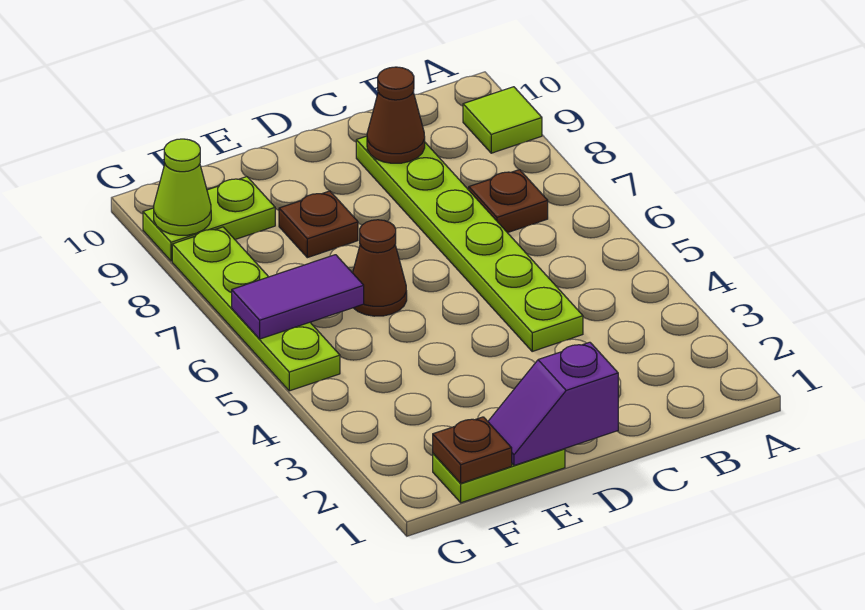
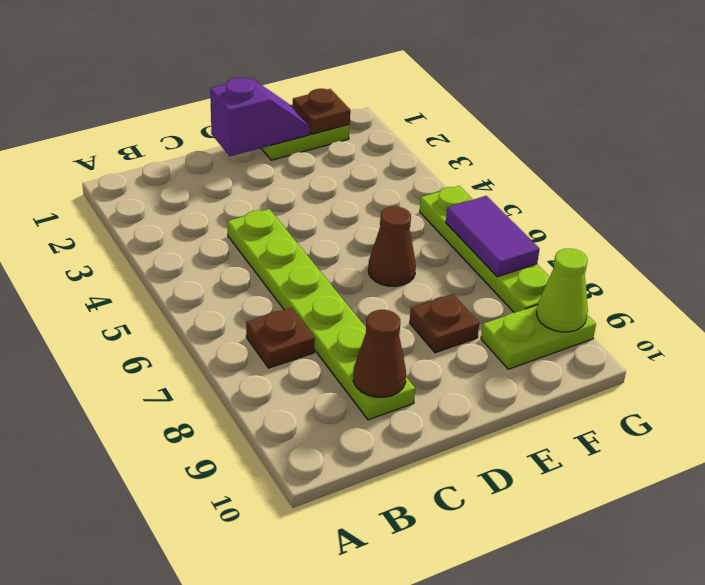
lime 1x1 tile [463,87,542,153] -> none
purple 1x2 tile [232,255,364,339] -> purple 1x2 tile turned to [446,196,539,277]

